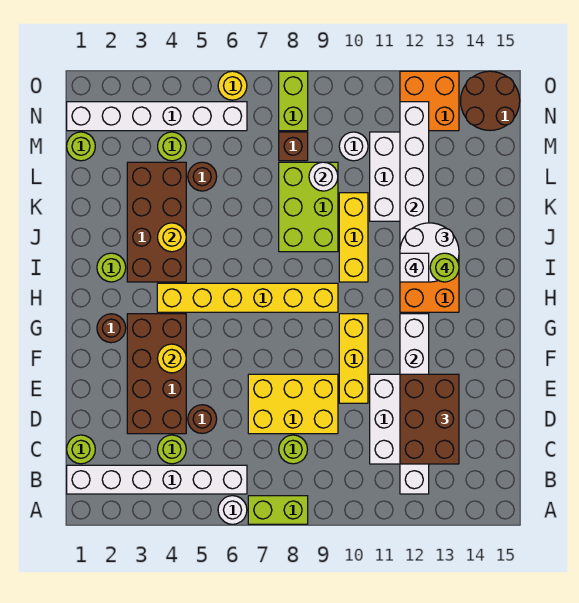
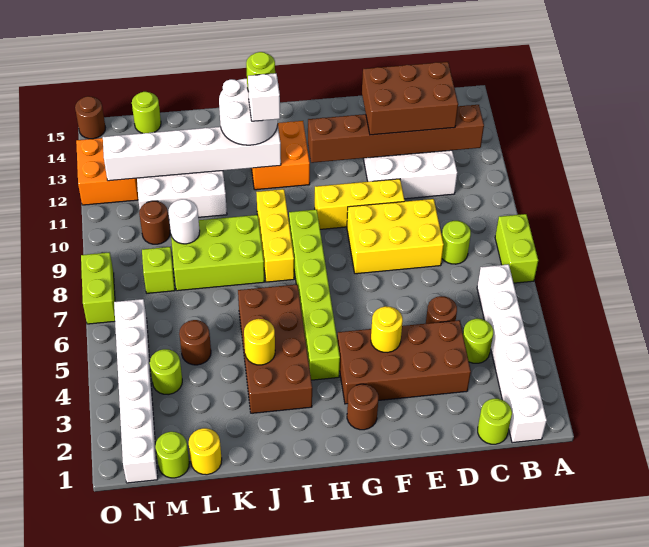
white 1x1 round brick [218,496,247,524] -> none
white 1x6 brick [400,314,429,494] -> brown 1x6 brick [308,105,484,163]
yellow 2x3 brick [248,374,338,434] -> yellow 2x3 brick turned to [347,199,444,274]
yellow 1x6 brick [157,283,338,312] -> lime 1x6 brick [289,210,340,380]
lime 1x1 round brick [97,253,126,282] -> lime 1x1 round brick moved to [132,92,161,133]
brown 2x4 brick [127,162,186,282] -> brown 2x4 brick turned to [238,284,312,413]
yellow 1x3 brick [339,193,368,282] -> yellow 1x3 brick turned to [256,189,294,282]
brown 1x1 brick [279,132,308,161] -> lime 1x1 brick [142,247,175,293]
white 1x1 round brick [339,132,368,161] -> brown 1x1 round brick [139,201,170,244]
lime 1x2 brick [279,71,308,131] -> lime 1x2 brick turned to [81,252,115,324]
brown 2x2 round brick [461,71,520,130] -> brown 1x1 round brick [75,96,106,139]
yellow 1x1 round brick [218,71,247,100] -> yellow 1x1 round brick moved to [189,428,222,475]

